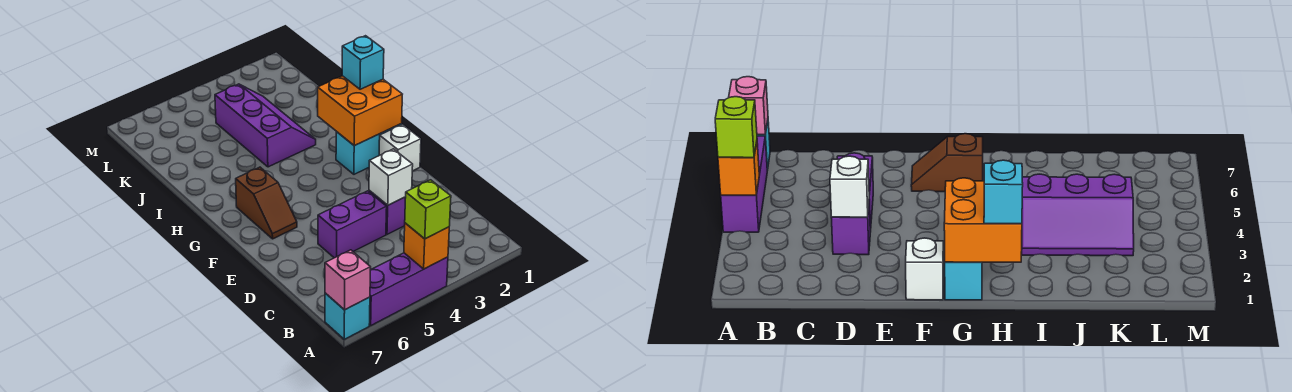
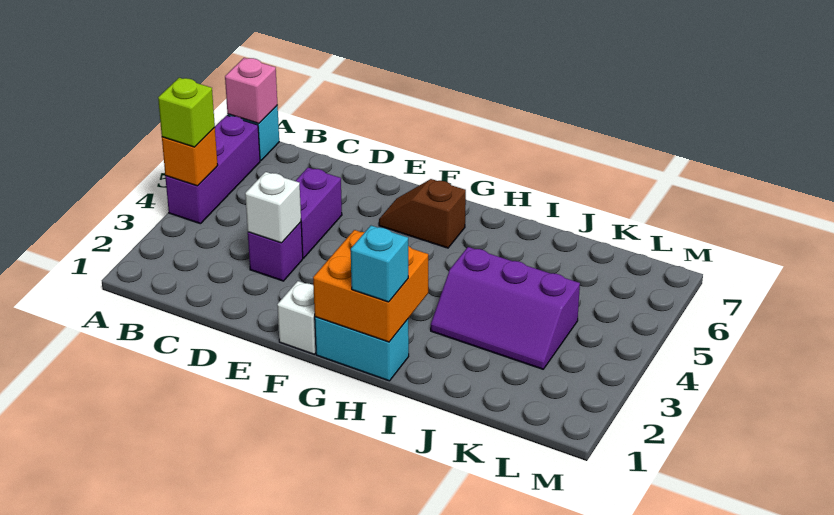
cyan 1x2 brick [336,124,402,174] -> cyan 1x2 brick turned to [315,317,409,381]

